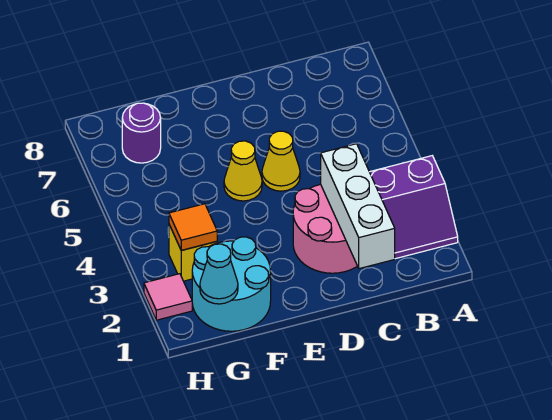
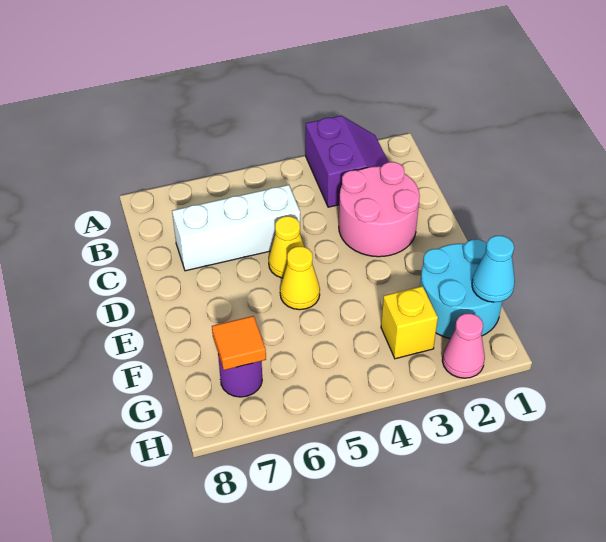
white 1x3 brick [321,144,395,269] -> white 1x3 brick moved to [172,185,300,271]
orange 1x1 tile [169,204,217,250] -> orange 1x1 tile moved to [212,316,266,370]
pink 1x1 tile [144,274,192,320] -> pink 1x1 cone [442,314,485,378]

